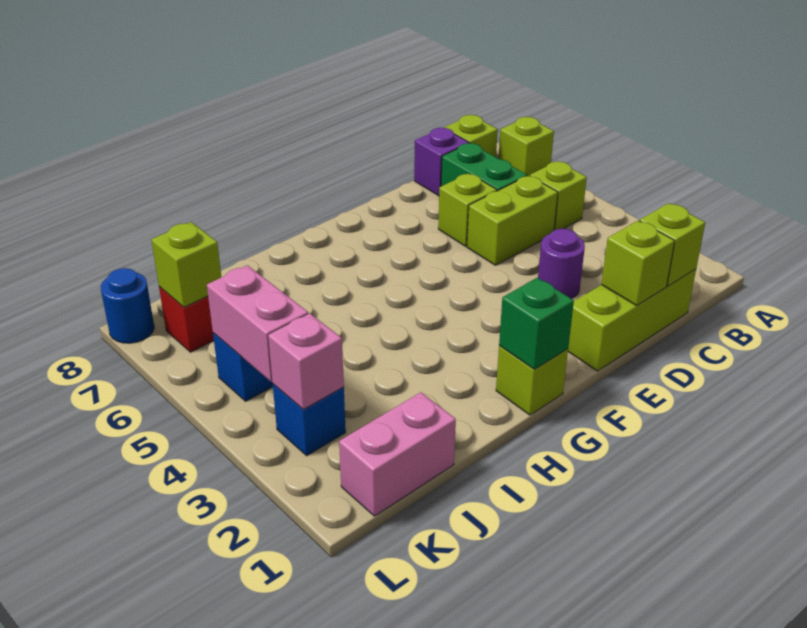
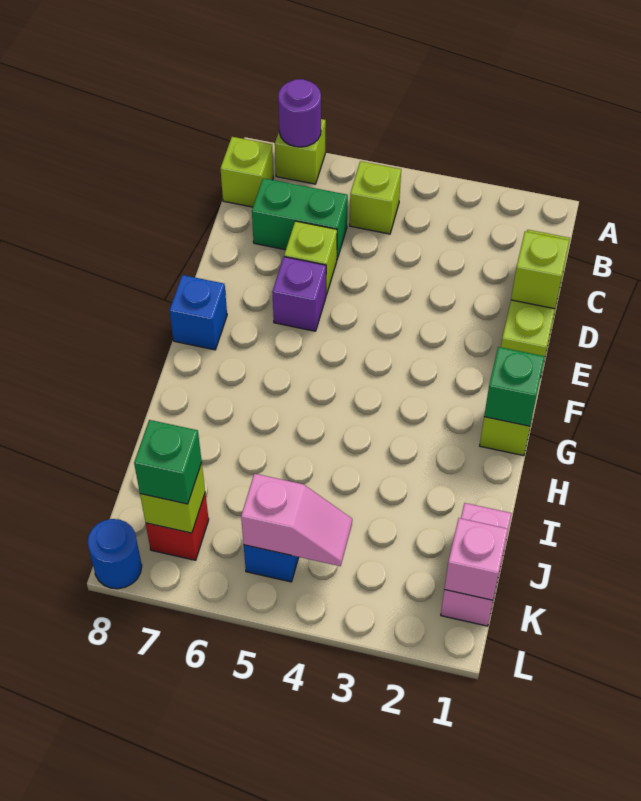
lime 1x1 brick [640,203,705,286] -> none
lime 1x2 brick [467,176,558,265] -> none
purple 1x1 brick [414,128,469,196] -> purple 1x1 brick moved to [272,257,326,331]
purple 1x1 round brick [538,229,585,299] -> purple 1x1 round brick moved to [278,79,321,147]
blue 1x1 brick [273,384,346,456] -> blue 1x1 brick moved to [170,275,227,350]
pink 1x1 brick [268,313,344,409] -> pink 1x1 brick moved to [444,518,508,600]
pink 1x2 brick [207,265,308,382] -> pink 1x2 slope [241,474,352,566]
none -> green 1x1 brick [134,420,202,504]

